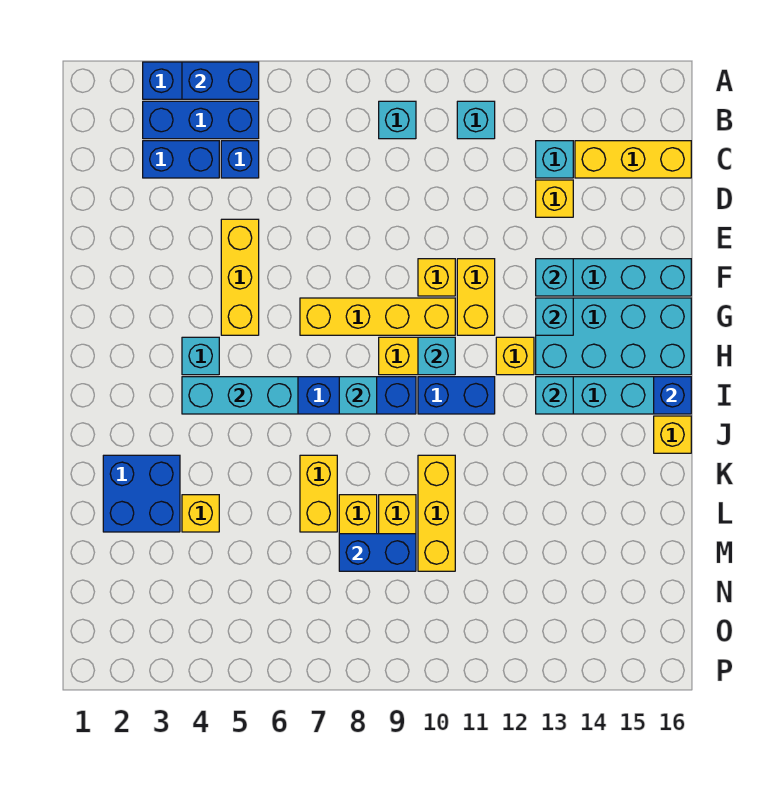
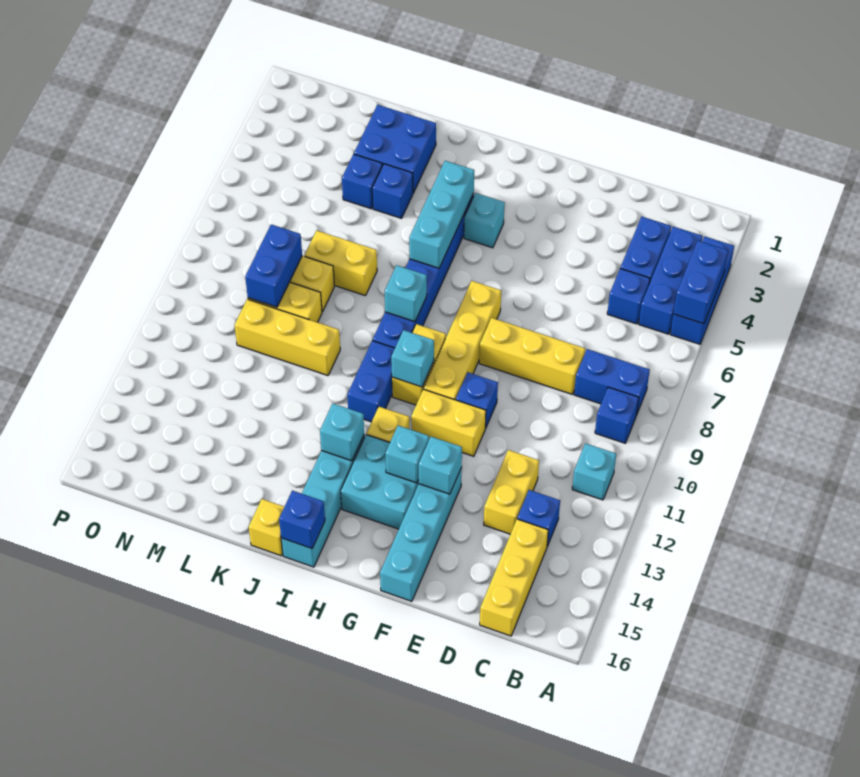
none -> blue 1x2 brick [574,349,650,415]
cyan 1x1 brick [379,101,416,139] -> blue 1x1 brick [595,387,639,443]
cyan 1x1 brick [536,141,573,178] -> blue 1x1 brick [517,490,560,546]
yellow 1x1 brick [536,180,573,217] -> yellow 1x2 brick [484,450,539,534]
yellow 1x3 brick [221,219,259,335] -> yellow 1x3 brick moved to [479,318,585,394]
yellow 1x1 brick [418,259,455,296] -> blue 1x1 brick [456,372,498,428]
cyan 2x4 brick [536,298,691,375] -> cyan 2x2 brick [341,435,419,529]
none -> blue 1x1 brick [372,164,413,218]
yellow 1x1 brick [182,495,219,532] -> blue 1x1 brick [342,154,382,209]

